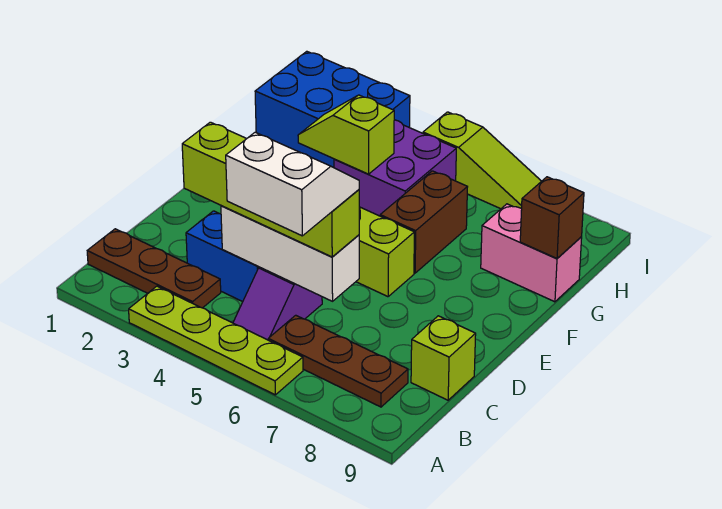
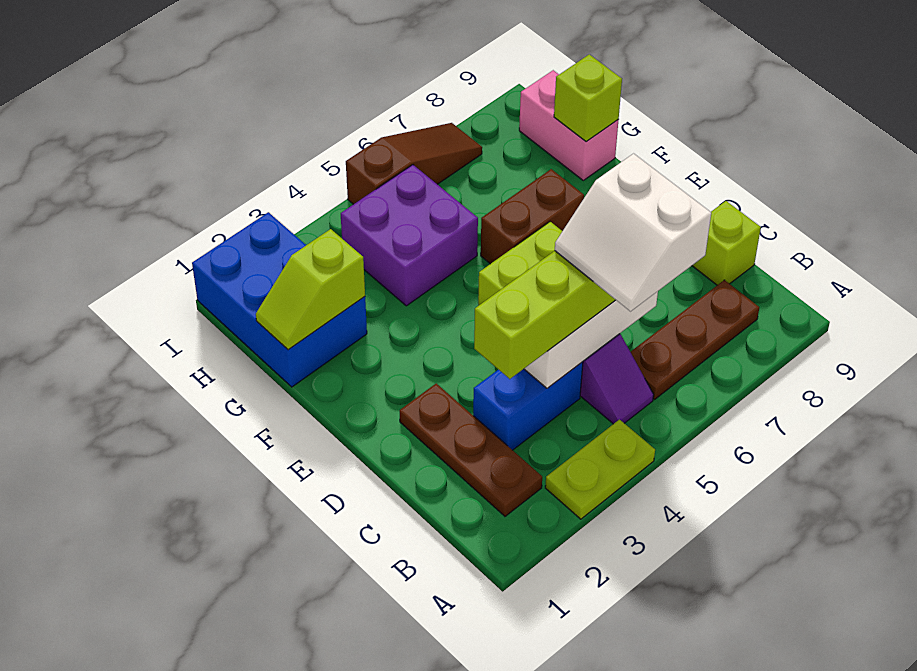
lime 1x4 plate [129,286,303,395] -> lime 1x2 plate [545,420,655,519]
brown 1x3 plate [87,229,221,308] -> brown 1x3 plate turned to [400,383,542,516]
white 2x2 slope [226,132,359,236] -> white 2x2 slope turned to [555,154,711,311]
brown 1x2 brick [380,171,467,273] -> brown 1x2 brick turned to [481,169,584,264]
lime 1x2 slope [298,95,394,174] -> lime 1x2 slope moved to [256,229,365,350]
pink 1x2 brick [481,204,582,302] -> pink 1x2 brick turned to [519,70,618,180]
brown 1x1 brick [520,177,584,258] -> lime 1x1 brick [554,54,622,142]
blue 2x3 brick [255,51,410,168] -> blue 2x3 brick turned to [192,212,367,387]
lime 1x3 slope [423,112,541,209] -> brown 1x3 slope [346,123,482,204]

